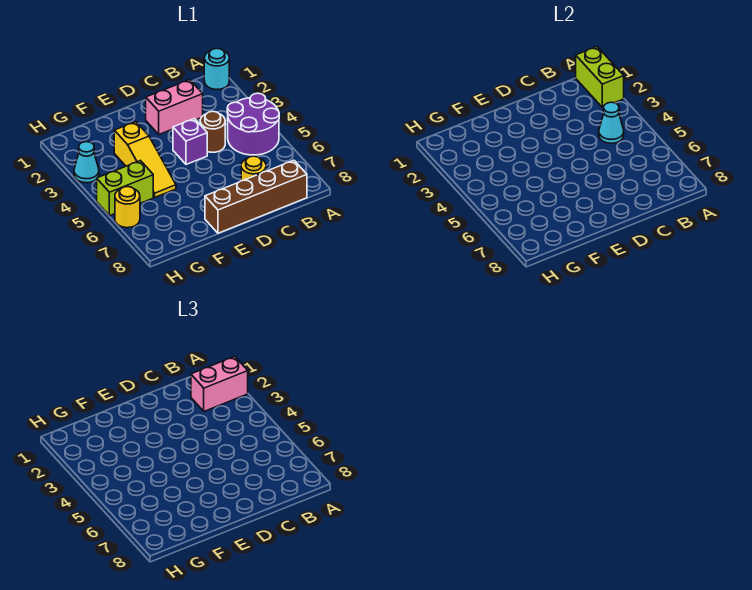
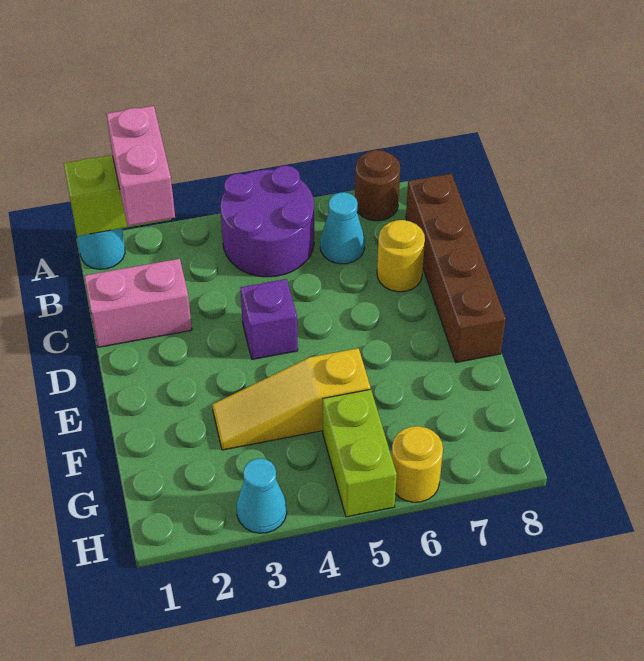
cyan 1x1 cone [599,102,624,143] -> cyan 1x1 cone moved to [320,192,365,264]
pink 1x2 brick [146,80,203,134] -> pink 1x2 brick turned to [84,259,192,347]
brown 1x1 round brick [200,111,225,152] -> brown 1x1 round brick moved to [355,150,400,221]
yellow 1x3 slope [114,122,176,197] -> yellow 1x3 slope turned to [212,348,371,450]

